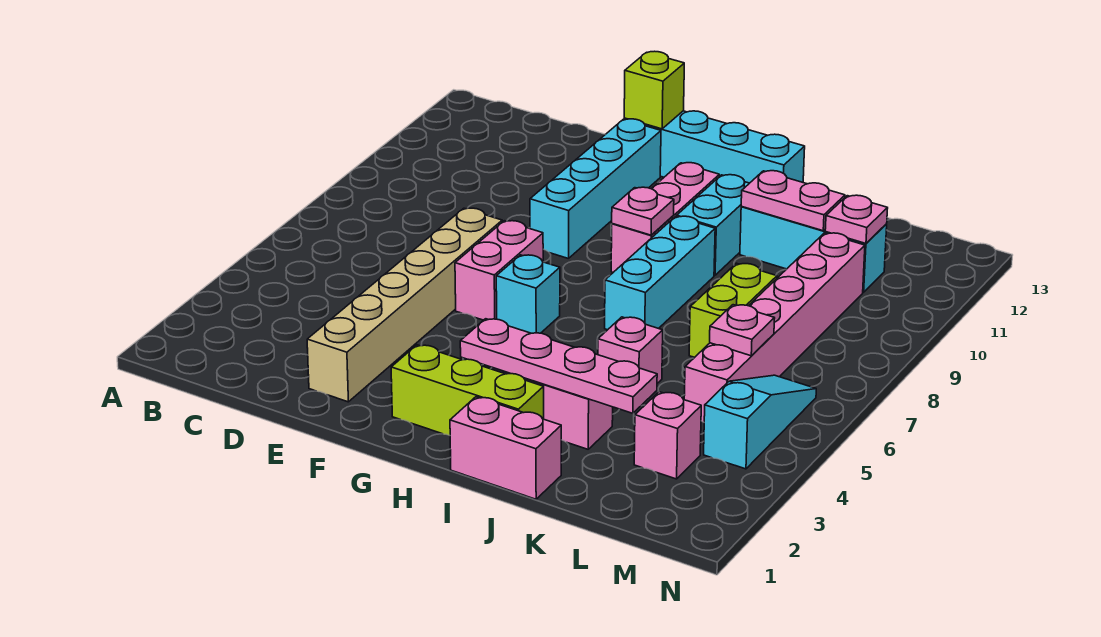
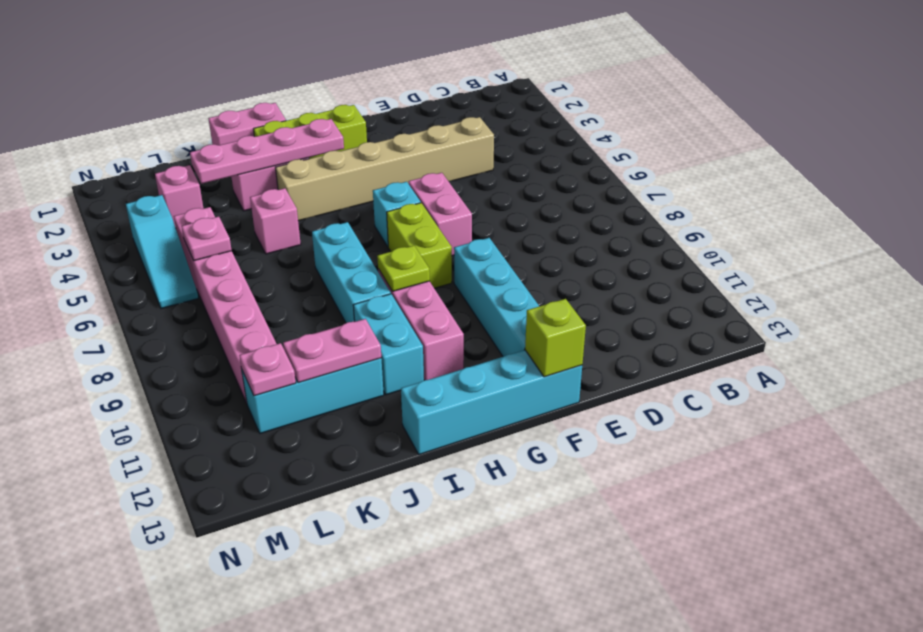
tan 1x6 brick [307,208,502,402] -> tan 1x6 brick turned to [275,117,494,221]
pink 1x1 plate [612,187,674,235] -> lime 1x1 plate [377,246,430,291]
lime 1x2 brick [689,263,777,357] -> lime 1x2 brick moved to [387,203,452,288]

